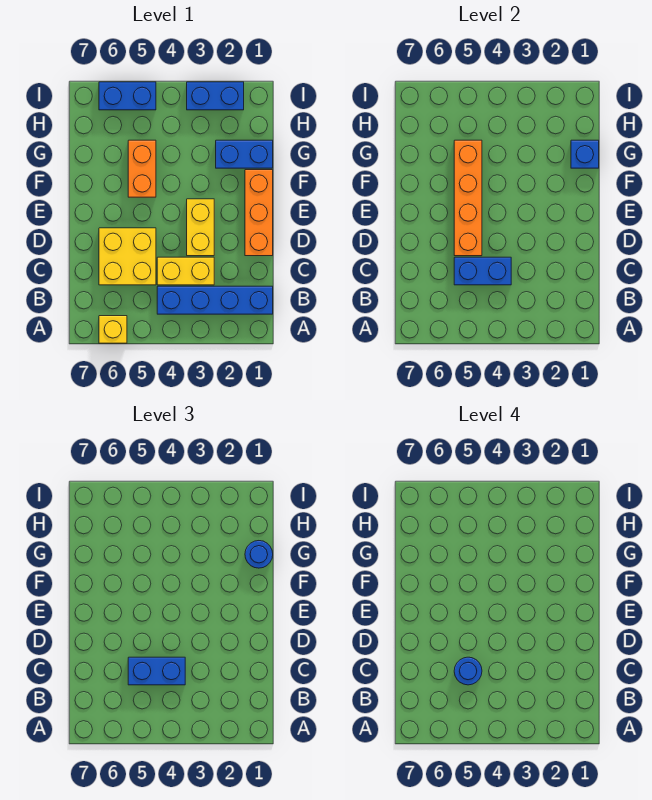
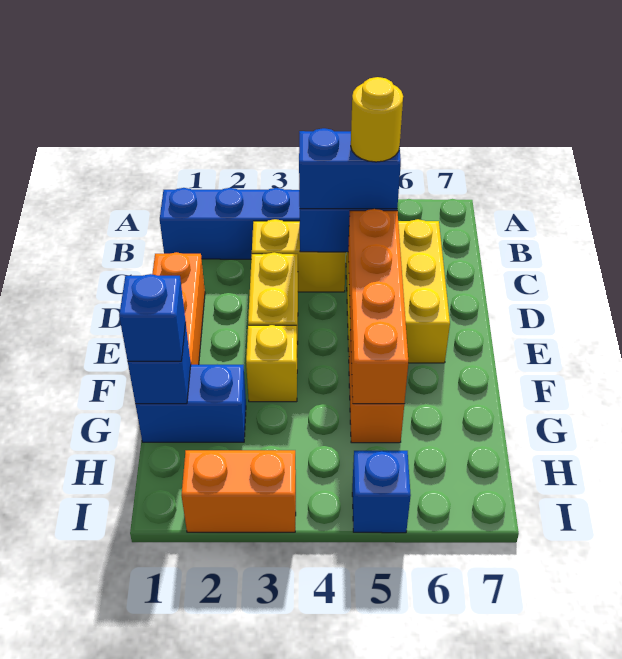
yellow 1x1 brick [99,316,127,343] -> yellow 1x1 brick moved to [246,325,297,402]
yellow 2x2 brick [99,228,156,285] -> yellow 2x3 brick [346,219,450,363]
blue 1x1 round brick [454,657,482,685] -> yellow 1x1 round brick [351,77,403,162]
blue 1x1 round brick [245,541,273,568] -> blue 1x1 brick [119,274,186,361]
blue 1x2 brick [187,82,244,110] -> orange 1x2 brick [182,450,296,532]
blue 1x2 brick [99,82,156,110] -> blue 1x1 brick [352,451,411,533]

